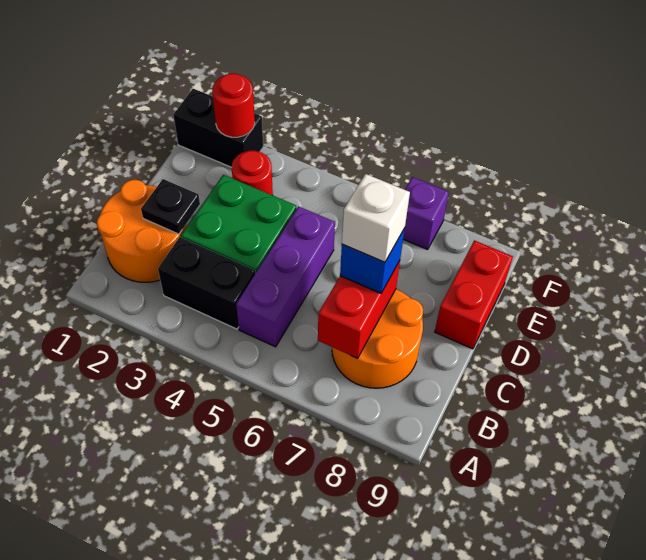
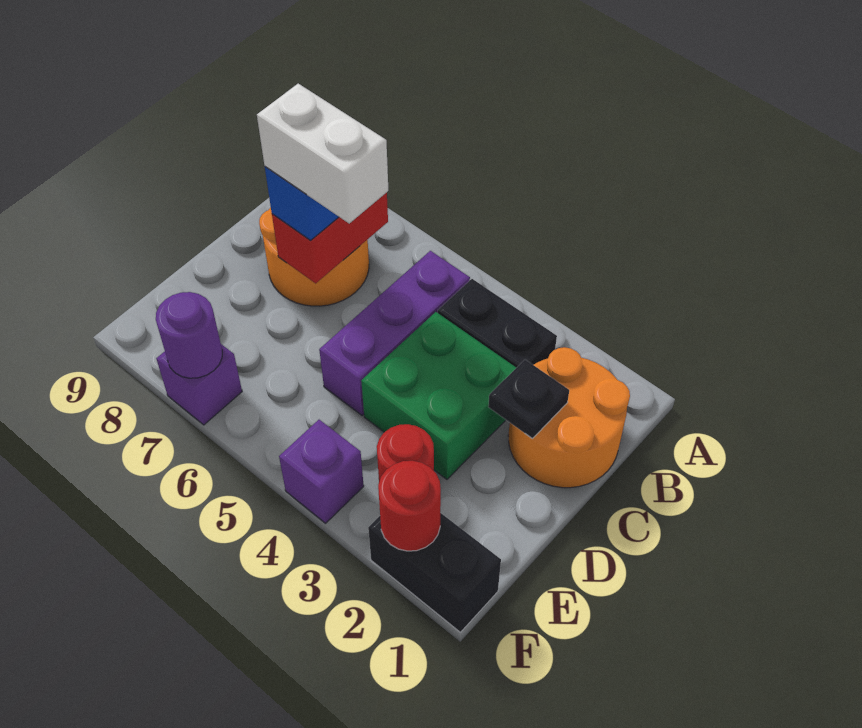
white 1x1 brick [342,174,410,262] -> white 1x2 brick [257,84,388,223]
red 1x2 brick [435,240,513,349] -> none
none -> purple 1x1 brick [279,420,364,523]
none -> purple 1x1 round brick [156,292,222,378]

